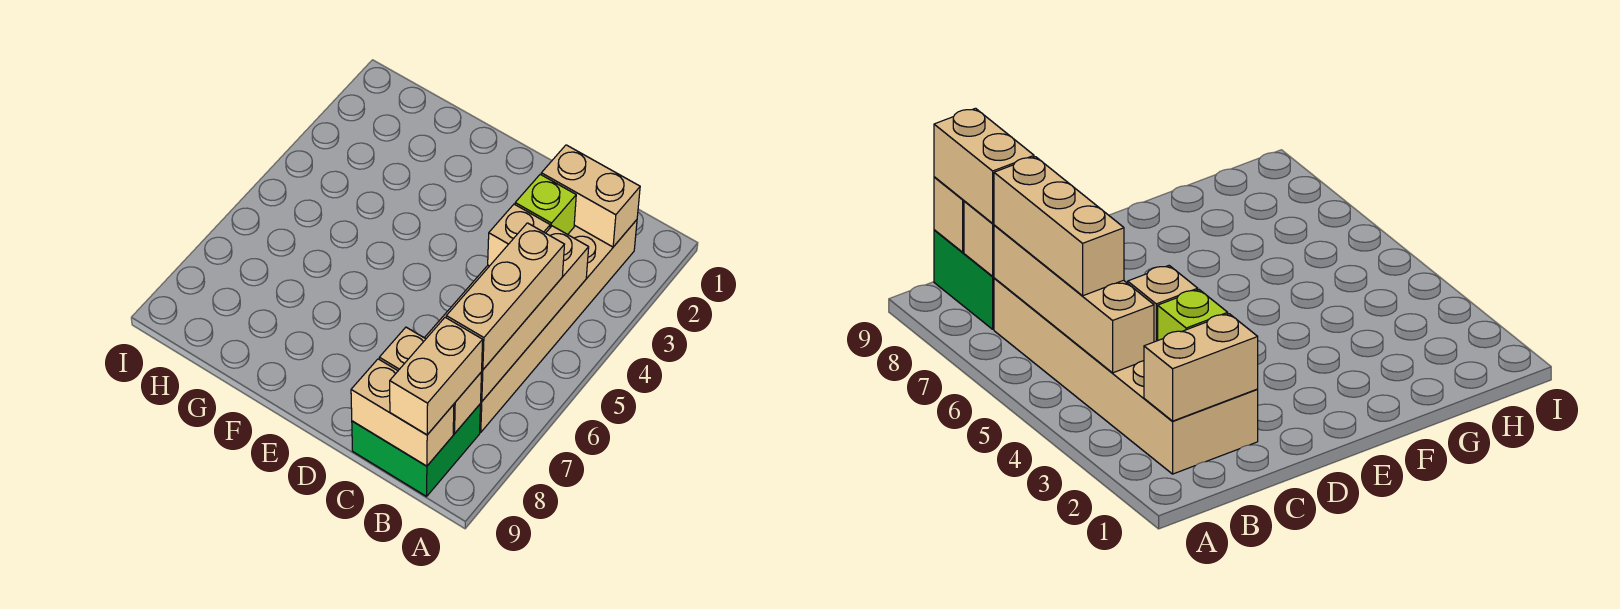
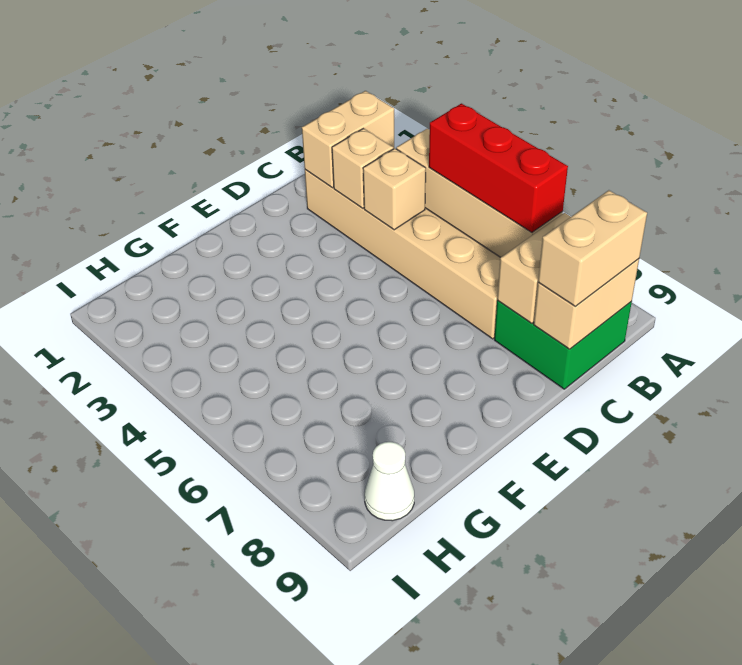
tan 1x3 brick [446,223,564,370] -> red 1x3 brick [429,103,568,232]
tan 1x2 brick [390,317,483,435] -> tan 1x2 brick turned to [538,190,647,307]
lime 1x1 brick [515,174,576,235] -> tan 1x1 brick [332,128,393,208]
none -> white 1x1 cone [365,442,414,521]

